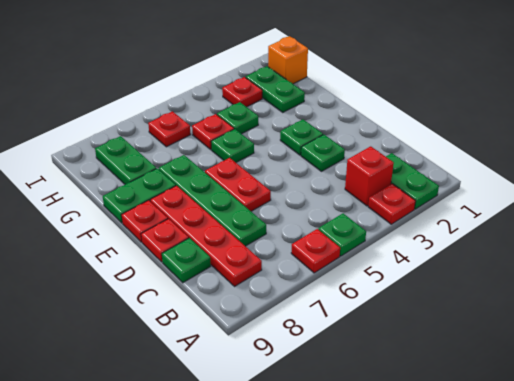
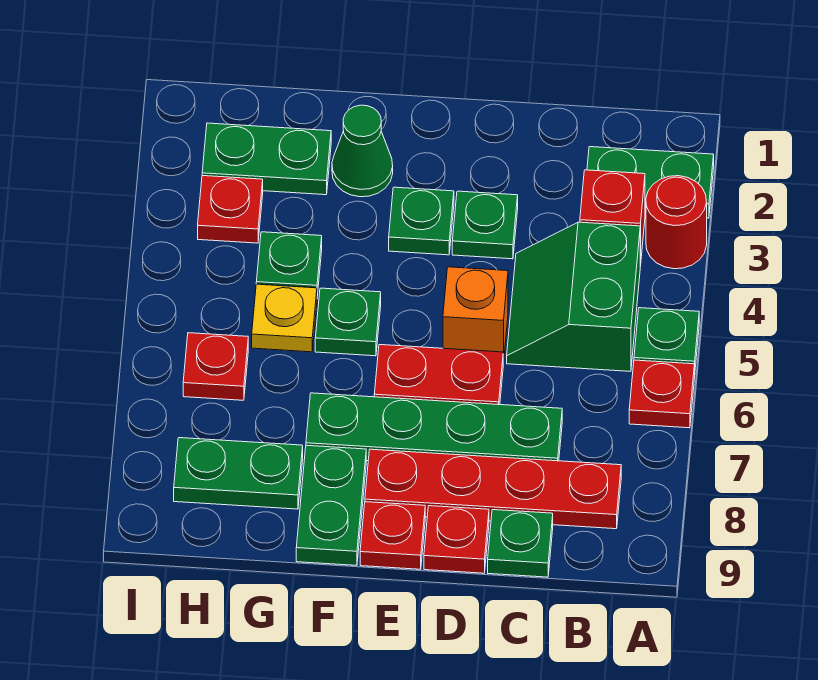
red 1x1 plate [368,184,415,224] -> red 1x1 round brick [646,176,707,269]
none -> green 2x2 slope [507,222,640,371]
none -> green 1x1 cone [332,105,393,197]
red 1x1 plate [192,114,234,149] -> yellow 1x1 plate [252,284,317,352]
orange 1x1 brick [268,36,308,84] -> orange 1x1 brick moved to [443,267,508,363]

